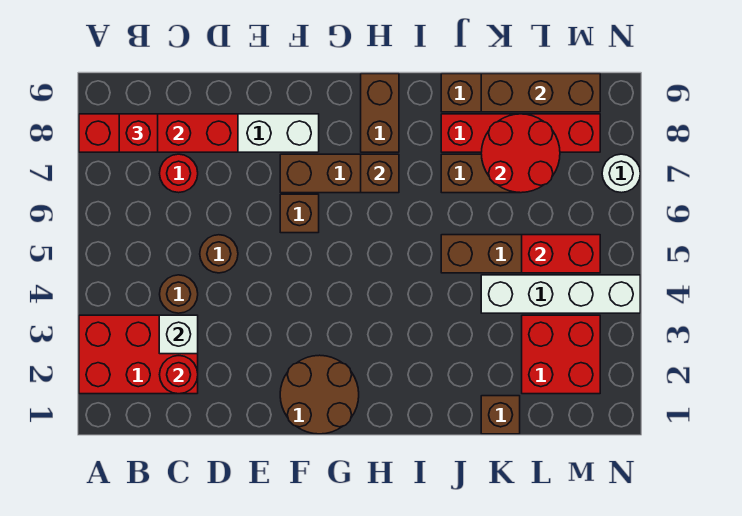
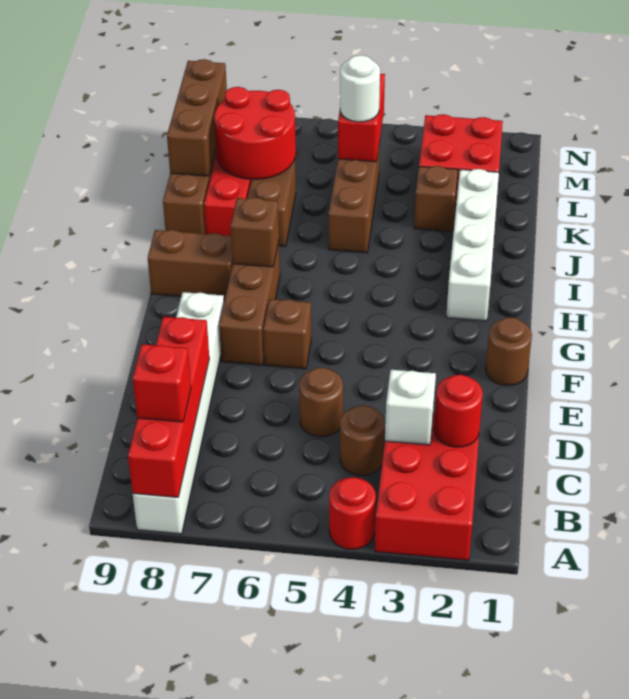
red 1x1 round brick [160,154,198,193] -> red 1x1 round brick moved to [329,477,376,549]
brown 2x2 round brick [280,355,359,434] -> brown 1x1 round brick [486,317,532,386]
brown 1x1 brick [481,396,520,434] -> brown 1x1 brick moved to [414,166,458,231]
white 1x4 brick [481,275,640,313] -> white 1x4 brick moved to [446,169,499,321]
white 1x1 round brick [602,154,640,193] -> white 1x1 round brick moved to [340,55,380,122]

